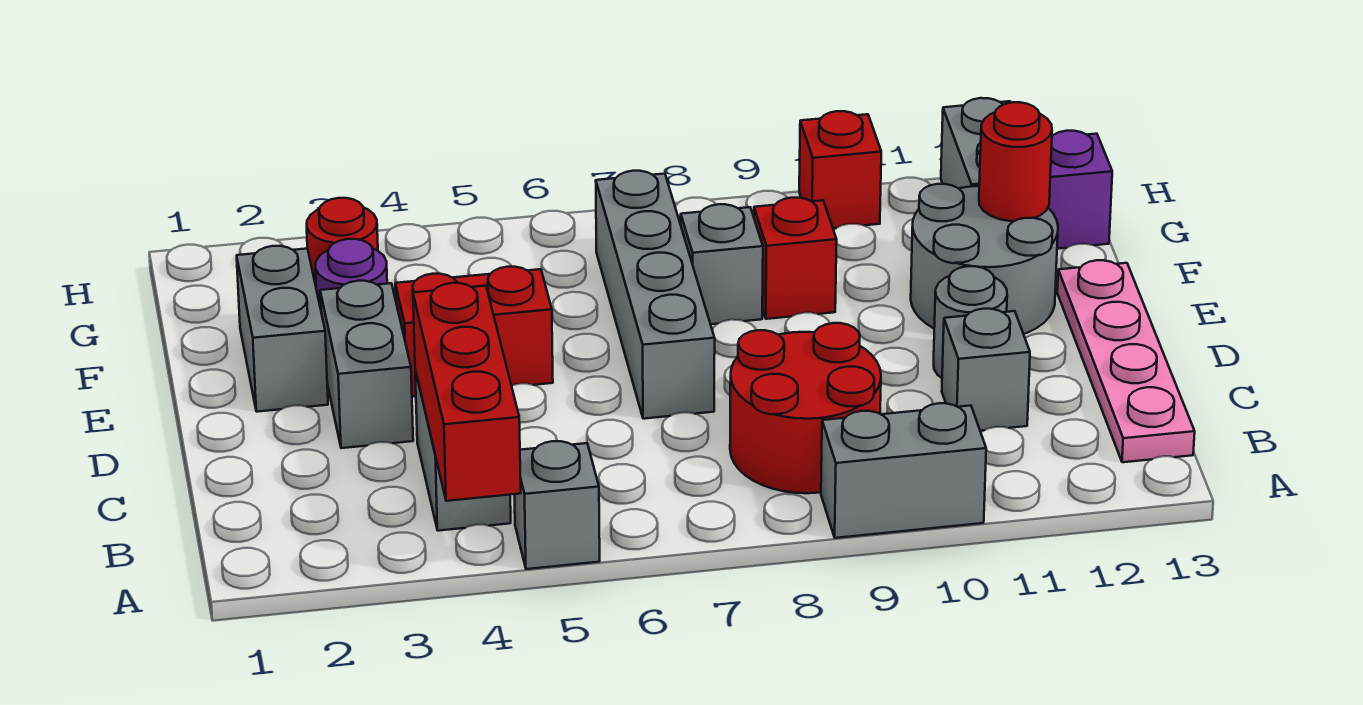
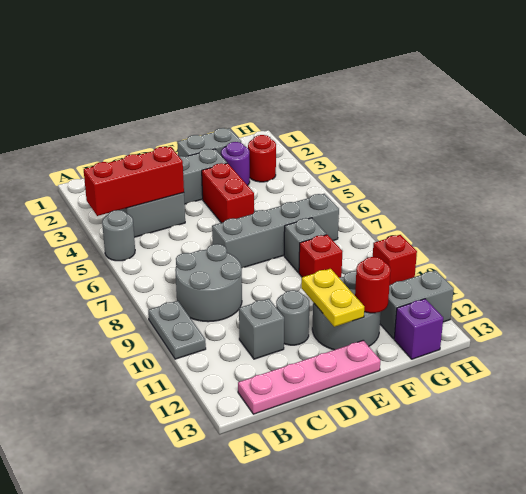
grey 1x1 brick [514,441,600,569] -> grey 1x1 round brick [102,210,135,261]
grey 1x2 brick [821,403,986,538] -> grey 1x2 plate [148,301,206,359]
red 2x2 round brick [730,323,881,493] -> grey 2x2 round brick [175,244,242,322]
none -> yellow 1x2 plate [301,269,364,327]

